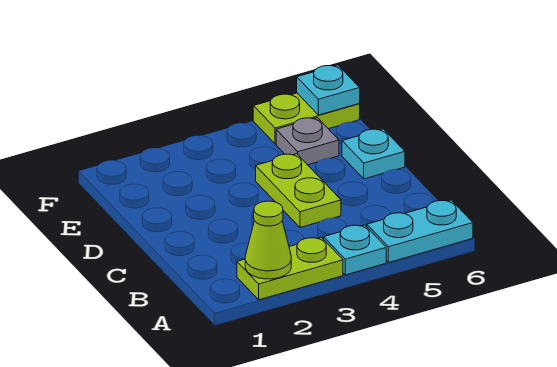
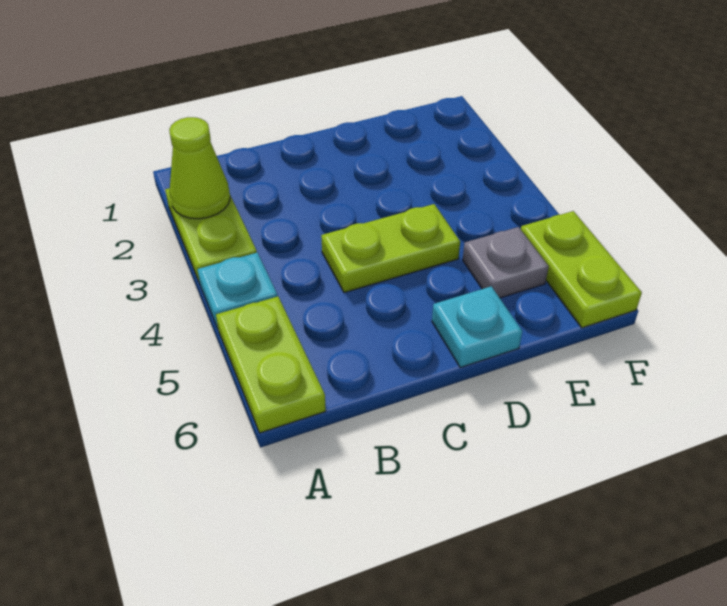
cyan 1x2 plate [367,200,473,263] -> lime 1x2 plate [216,296,326,433]
cyan 1x1 plate [297,65,360,115] -> none

